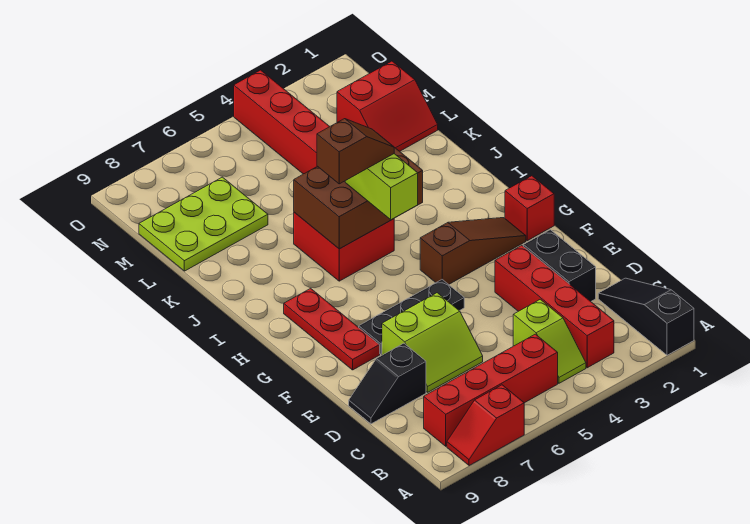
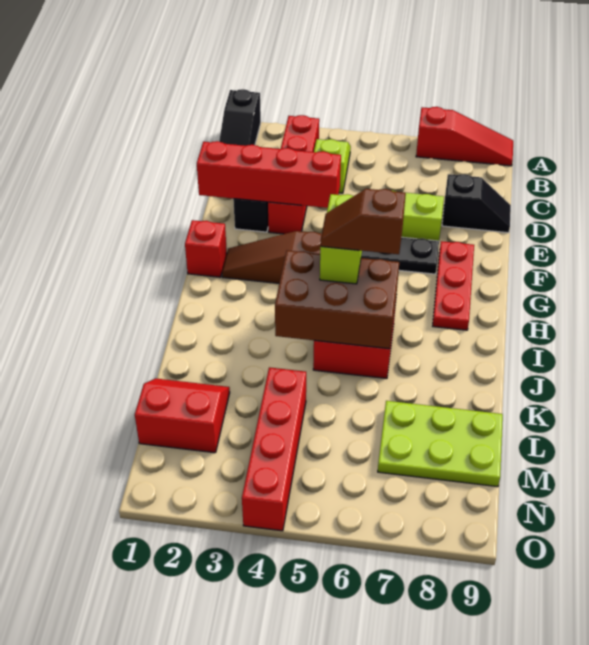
red 1x2 slope [447,385,524,466] -> red 1x3 slope [416,107,513,166]
red 1x4 brick [424,334,558,446] -> red 1x4 brick moved to [197,141,341,208]

